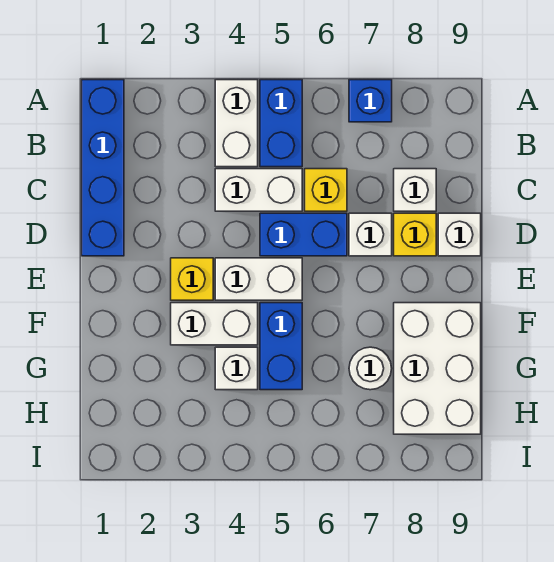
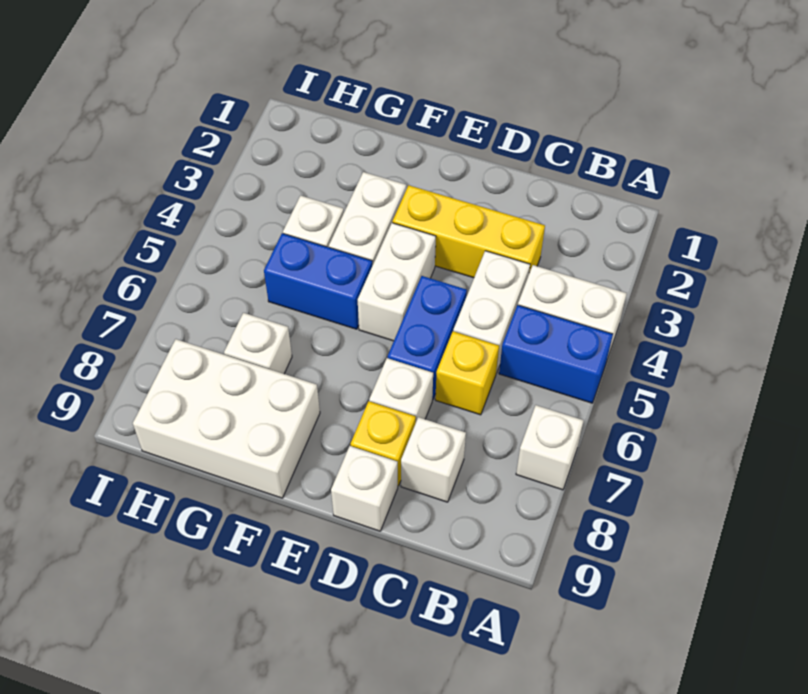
blue 1x4 brick [82,80,124,256] -> none
blue 1x1 brick [349,80,392,122] -> white 1x1 brick [516,405,584,490]
yellow 1x1 brick [171,258,213,300] -> yellow 1x3 brick [392,185,545,278]
white 1x1 round brick [349,347,392,390] -> white 1x1 brick [224,313,292,374]

